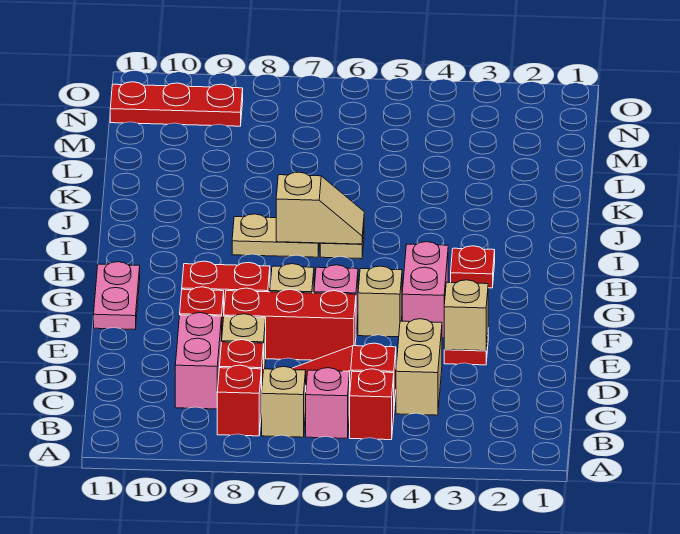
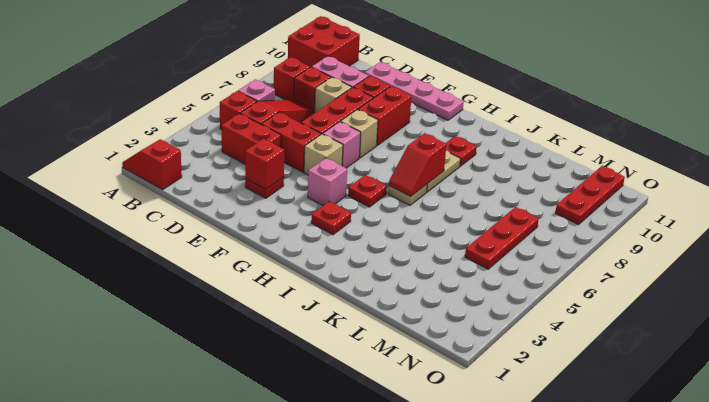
none -> red 1x2 slope [122,139,182,190]
none -> red 2x2 brick [288,16,360,67]
tan 1x1 brick [261,367,306,437] -> none
tan 1x2 brick [396,319,442,415] -> red 1x2 brick [222,113,281,164]
none -> red 1x2 brick [261,112,321,172]
tan 1x1 brick [444,280,488,351] -> red 1x1 brick [245,139,284,189]
pink 1x2 brick [402,242,448,338] -> pink 1x1 brick [308,158,347,206]
pink 1x2 plate [94,262,140,329] -> pink 1x4 plate [365,62,464,120]
none -> red 1x1 plate [348,175,387,207]
tan 1x2 slope [276,172,364,244] -> red 1x2 slope [389,133,446,196]
none -> red 1x1 plate [446,136,477,166]
none -> red 1x3 plate [465,207,539,269]

